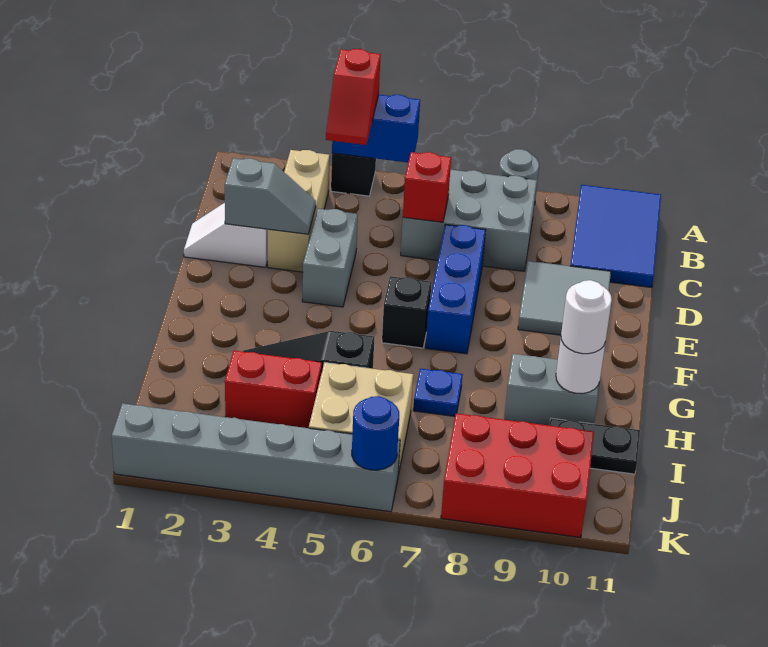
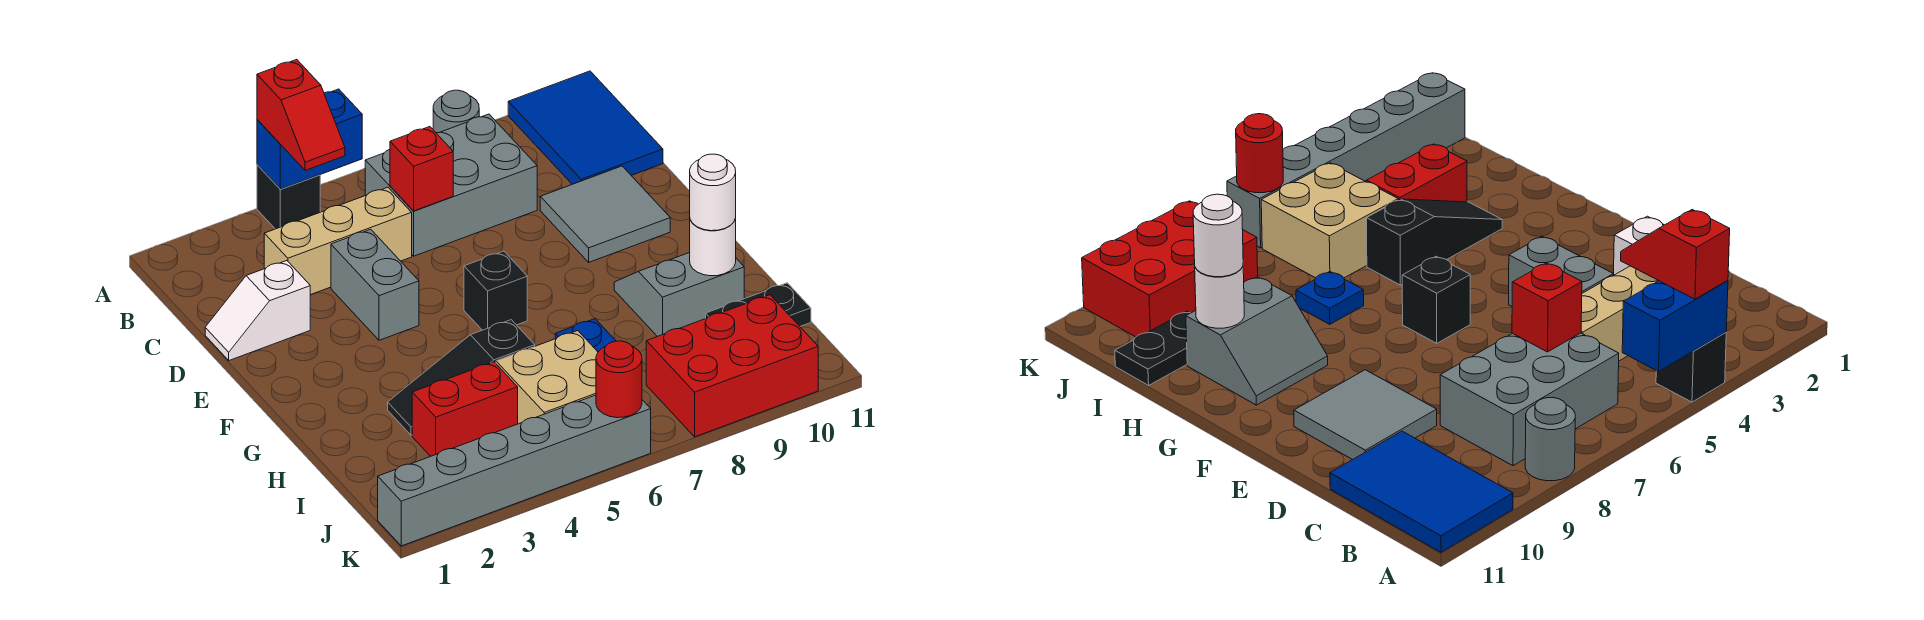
tan 1x3 brick [268,150,330,272] -> tan 1x3 brick turned to [264,187,412,295]
grey 1x2 slope [225,158,316,234] -> none
blue 1x3 brick [426,224,486,354] -> none
blue 1x1 round brick [352,396,399,470] -> red 1x1 round brick [596,341,642,418]

